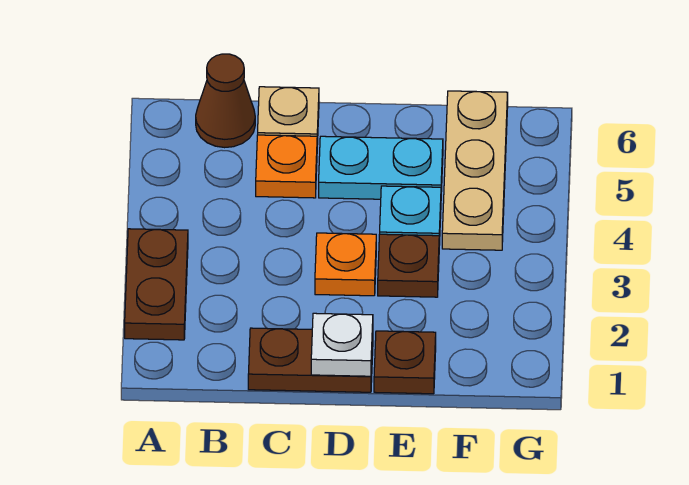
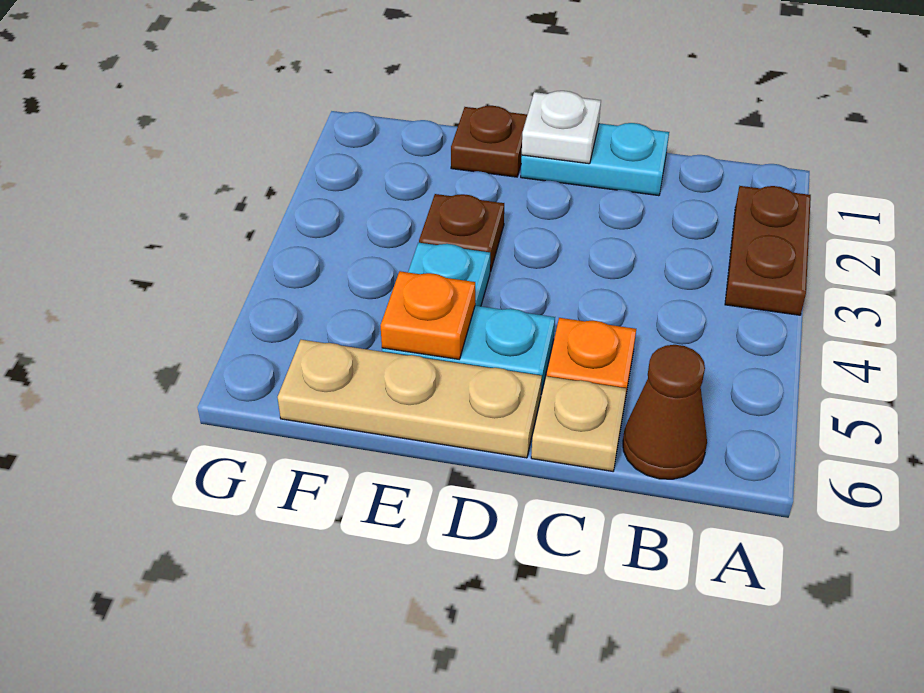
brown 1x2 plate [248,328,373,392] -> cyan 1x2 plate [521,123,669,196]
orange 1x1 plate [315,233,376,296] -> orange 1x1 plate moved to [381,271,475,359]
tan 1x3 plate [442,91,508,250] -> tan 1x3 plate turned to [278,340,542,458]

